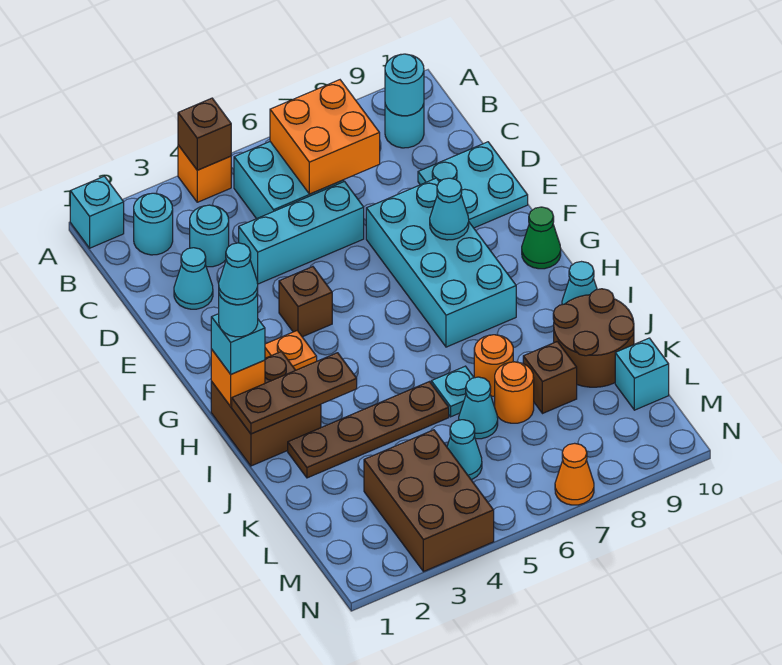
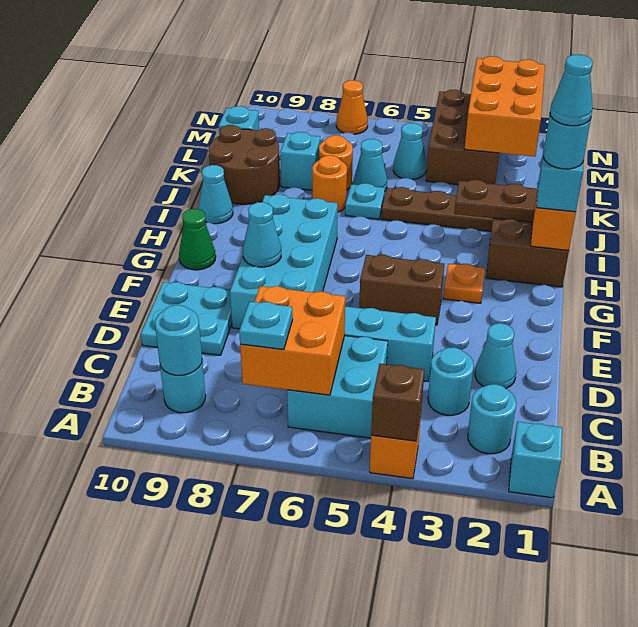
none -> cyan 1x1 plate [239,302,293,350]
brown 1x1 brick [279,267,332,337] -> brown 1x2 brick [359,255,444,325]
brown 1x1 brick [523,341,577,414] -> cyan 1x1 brick [280,132,320,190]
none -> orange 2x3 brick [465,56,545,157]

